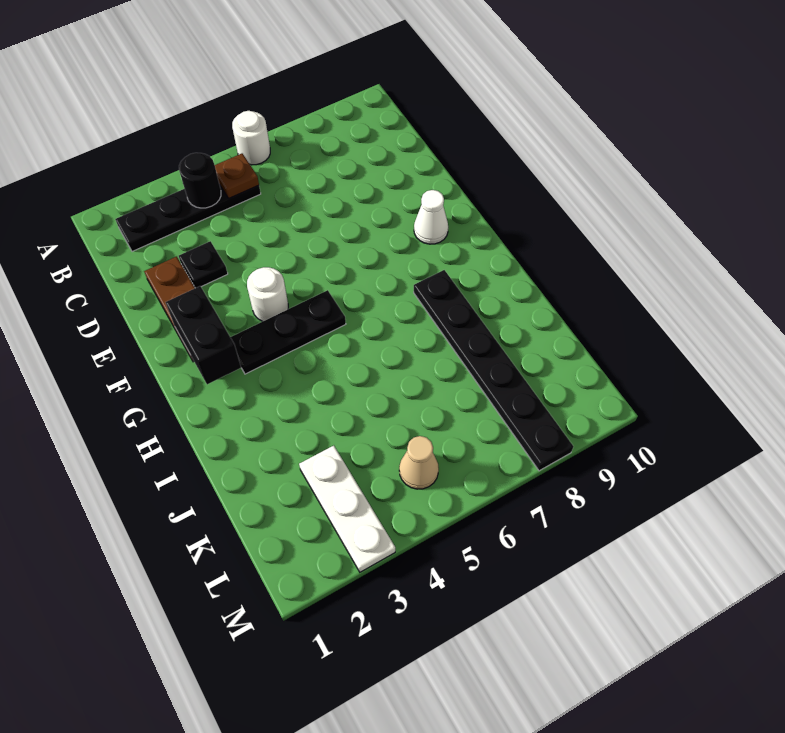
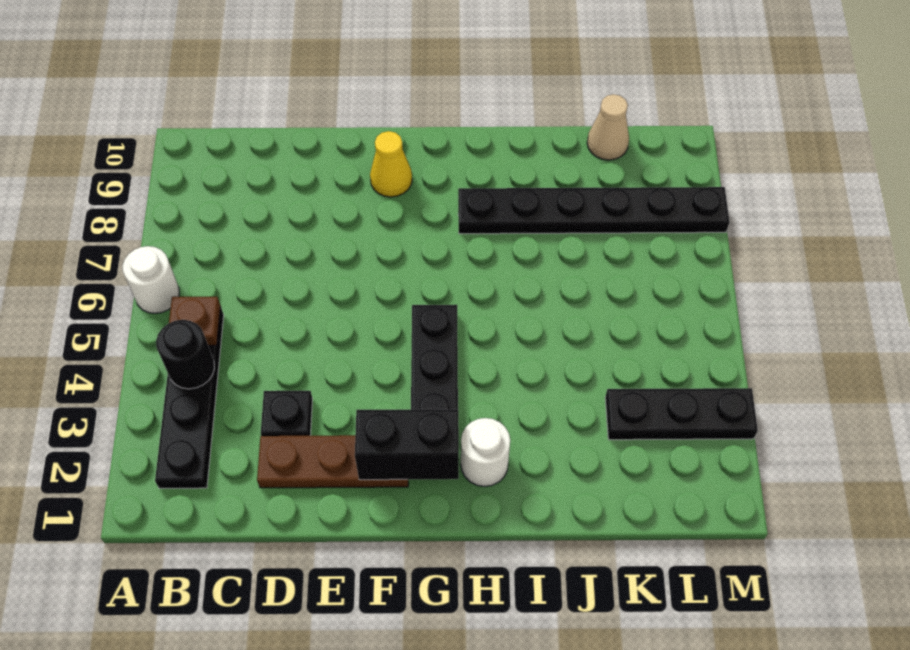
white 1x1 round brick [247,267,288,321] -> white 1x1 round brick moved to [461,418,510,486]
white 1x1 cone [414,190,448,244] -> yellow 1x1 cone [370,131,412,197]
white 1x3 plate [299,446,395,572] -> black 1x3 plate [605,388,758,440]
tan 1x1 cone [399,436,439,489] -> tan 1x1 cone moved to [587,94,629,160]

